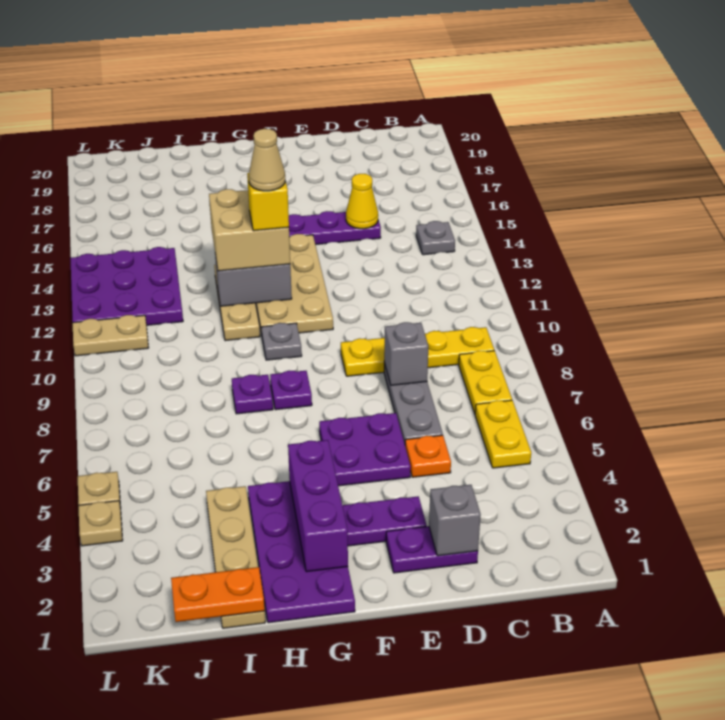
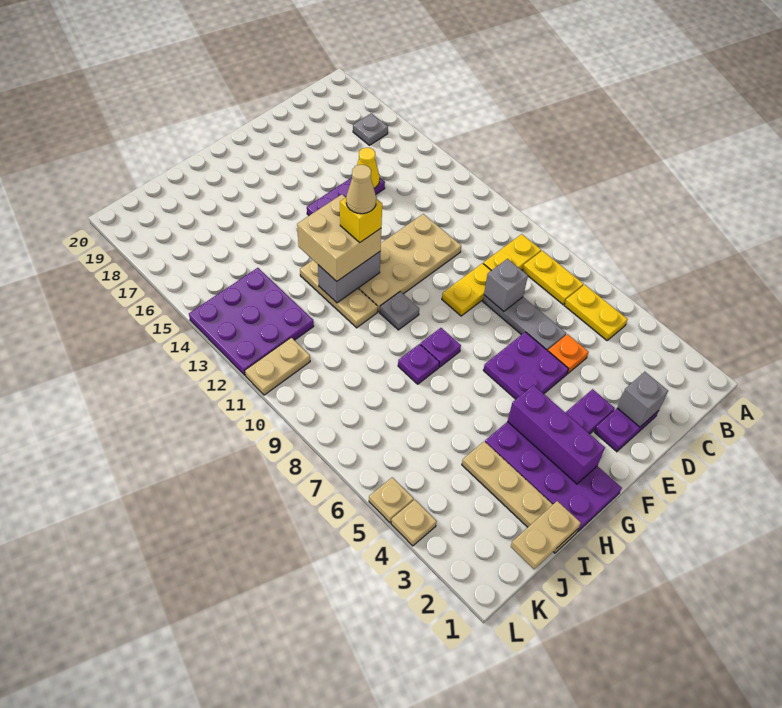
grey 1x1 plate [416,221,455,255] -> grey 1x1 plate moved to [353,113,388,145]
tan 2x4 plate [256,234,333,335] -> tan 2x4 plate turned to [358,214,461,312]
orange 1x2 plate [171,567,265,622] -> tan 1x2 plate [511,501,581,569]

